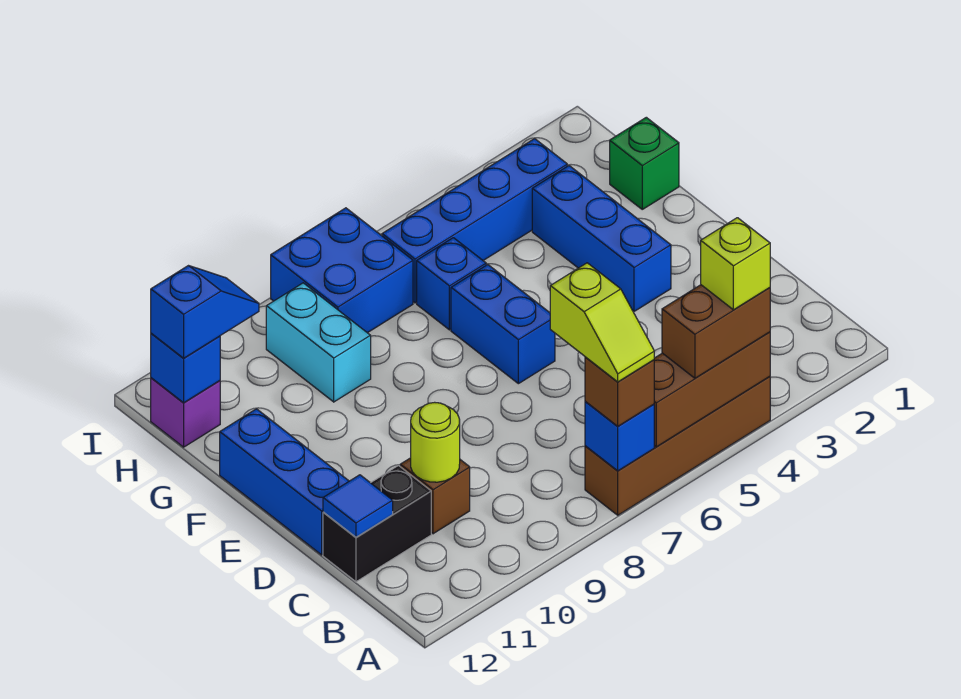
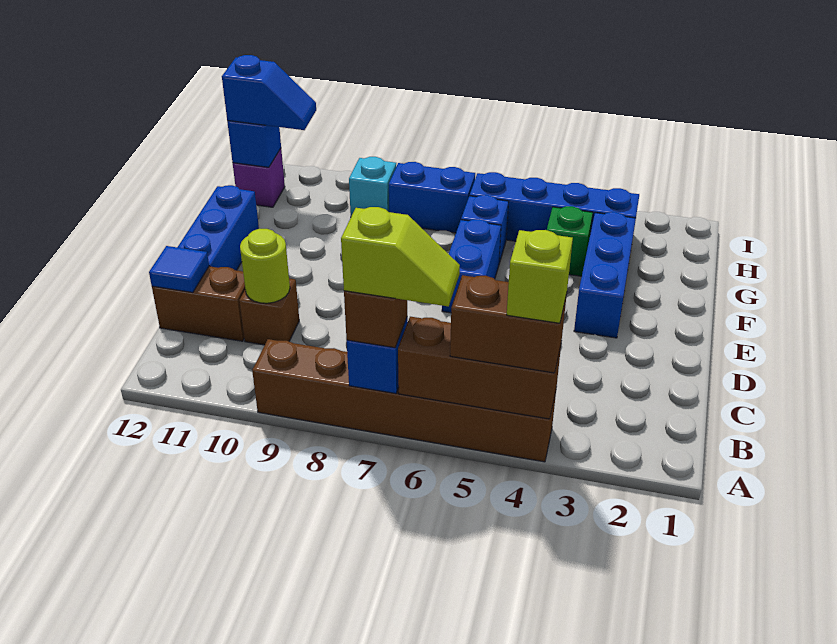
brown 1x4 brick [585,376,770,515] -> brown 1x6 brick [252,339,556,462]
lime 1x2 slope [550,263,654,382] -> lime 1x2 slope turned to [341,207,460,306]
black 1x2 brick [323,466,431,582] -> brown 1x2 brick [152,266,245,341]
green 1x1 brick [610,117,679,209] -> green 1x1 brick moved to [547,206,593,276]
cyan 1x2 brick [266,283,371,402] -> cyan 1x1 brick [349,157,396,216]
blue 2x2 brick [271,208,413,333] -> blue 1x2 brick [389,162,475,233]

